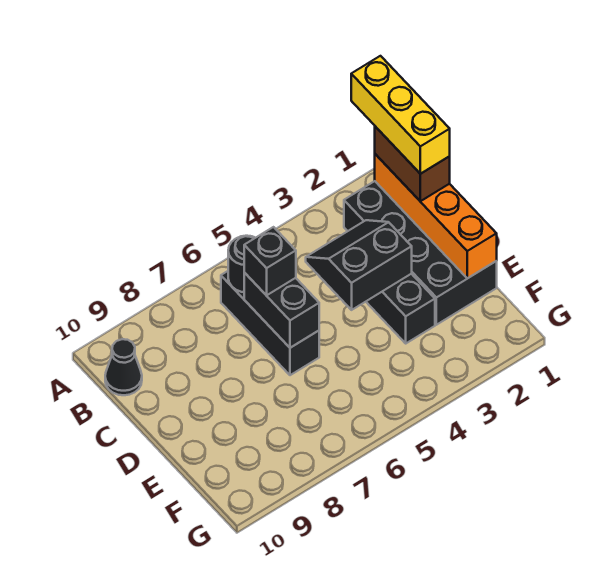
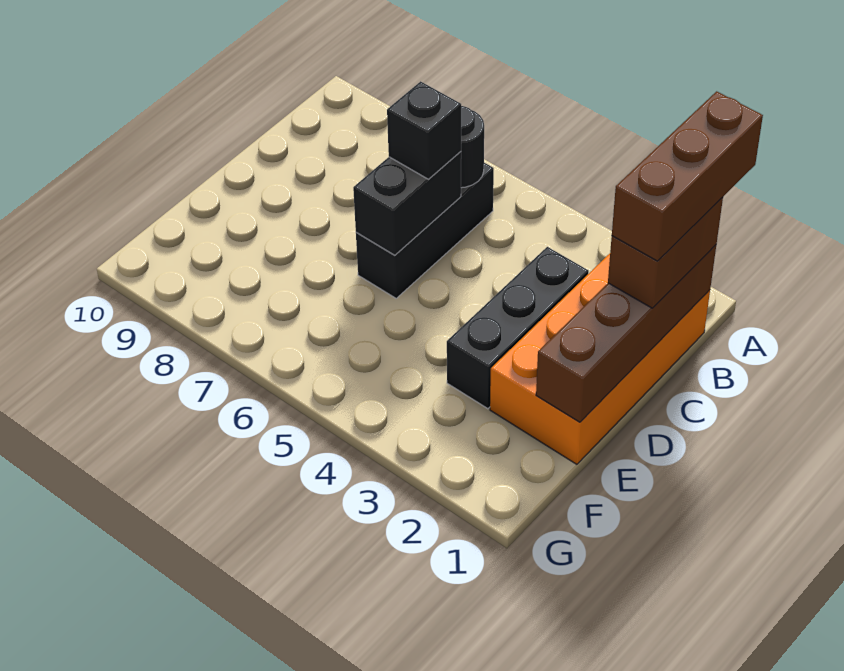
yellow 1x3 brick [351,56,450,174] -> brown 1x3 brick [612,91,763,261]
black 2x4 brick [344,181,497,325] -> orange 2x4 brick [490,254,710,464]
orange 1x4 brick [375,154,497,278] -> brown 1x4 brick [536,245,716,422]
black 1x1 cone [105,339,142,395] -> none
black 2x2 slope [306,220,412,310] -> none

